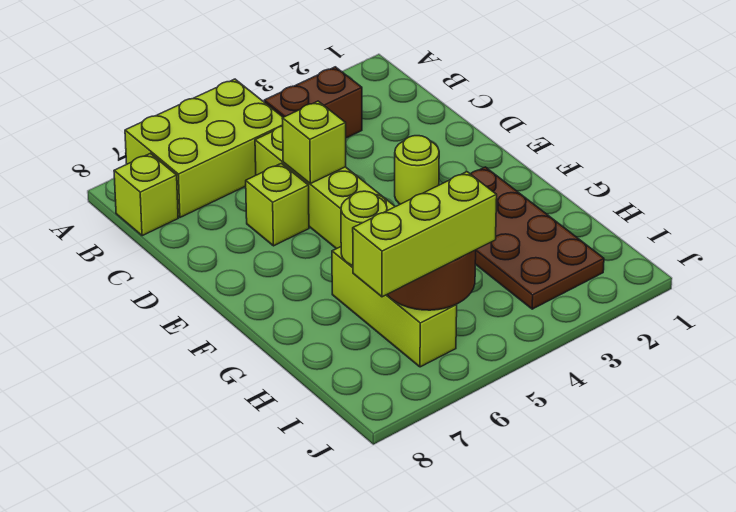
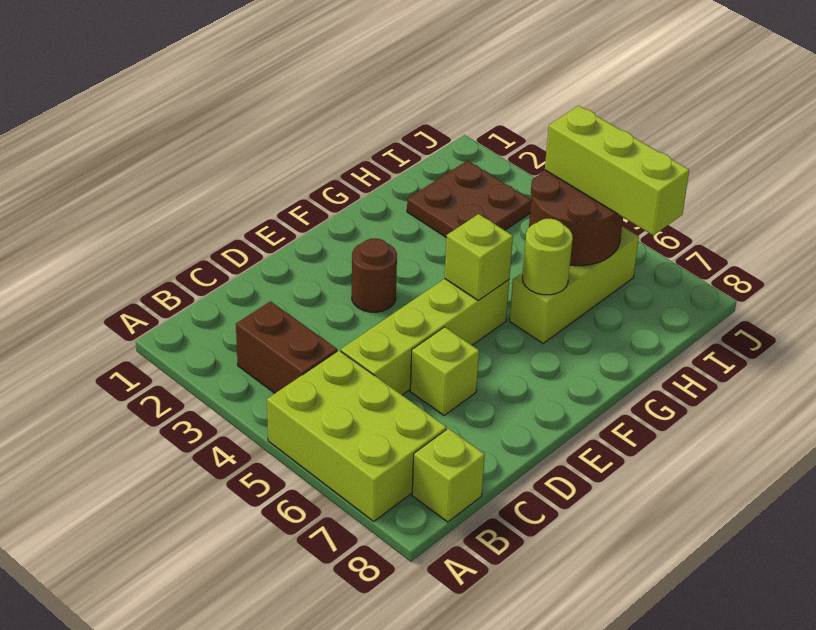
lime 1x1 brick [282,101,346,184] -> lime 1x1 brick moved to [445,214,513,301]
lime 1x1 round brick [395,136,439,204] -> brown 1x1 round brick [352,238,397,312]
brown 2x4 plate [471,167,604,309] -> brown 2x2 plate [407,161,531,238]

